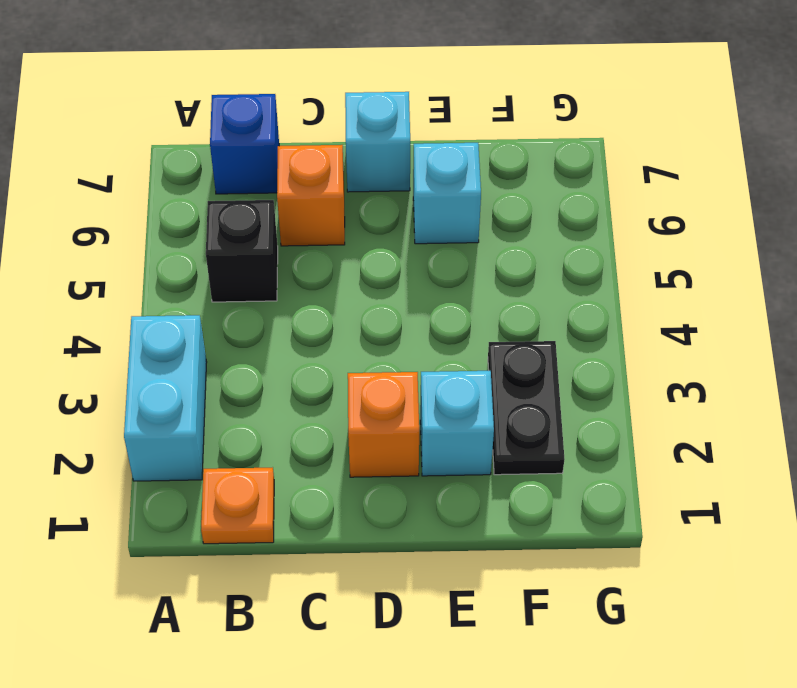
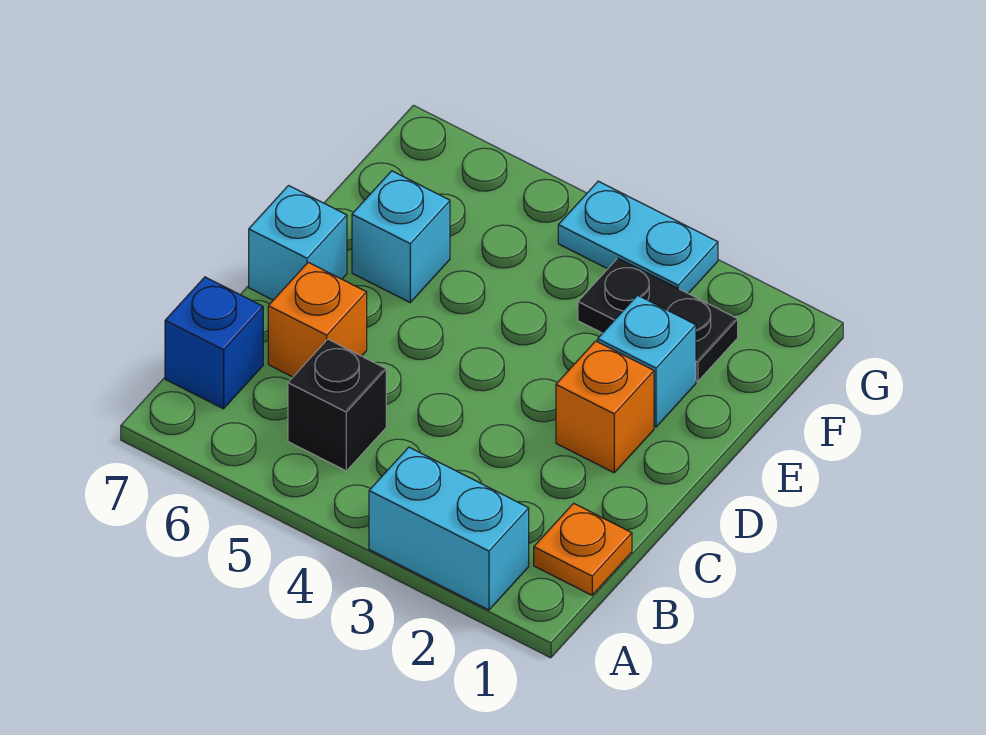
none -> cyan 1x2 plate [558,181,718,293]

